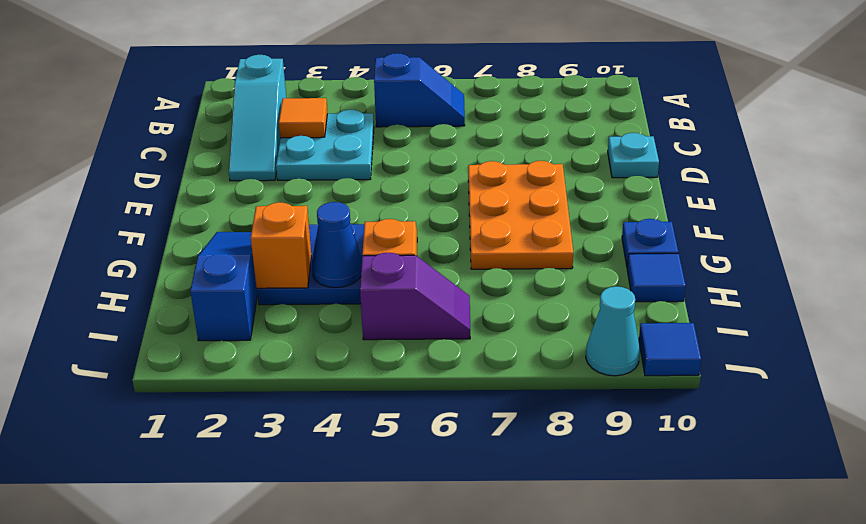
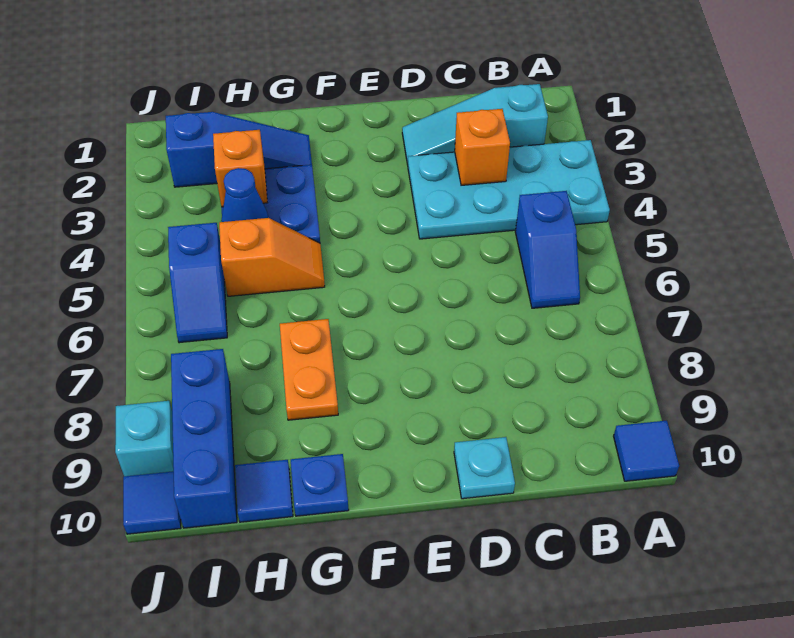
none -> blue 1x1 tile [614,421,679,481]
cyan 2x2 plate [276,110,374,180] -> cyan 2x4 plate [408,140,610,239]
orange 1x1 tile [279,98,327,138] -> orange 1x1 brick [455,109,510,185]
orange 2x3 plate [468,161,573,269] -> orange 1x2 plate [280,319,338,420]
purple 1x2 slope [360,253,470,340] -> blue 1x2 slope [168,223,227,343]
none -> blue 1x3 brick [171,349,237,528]
cyan 1x1 cone [586,287,640,376] -> cyan 1x1 brick [115,401,174,476]

